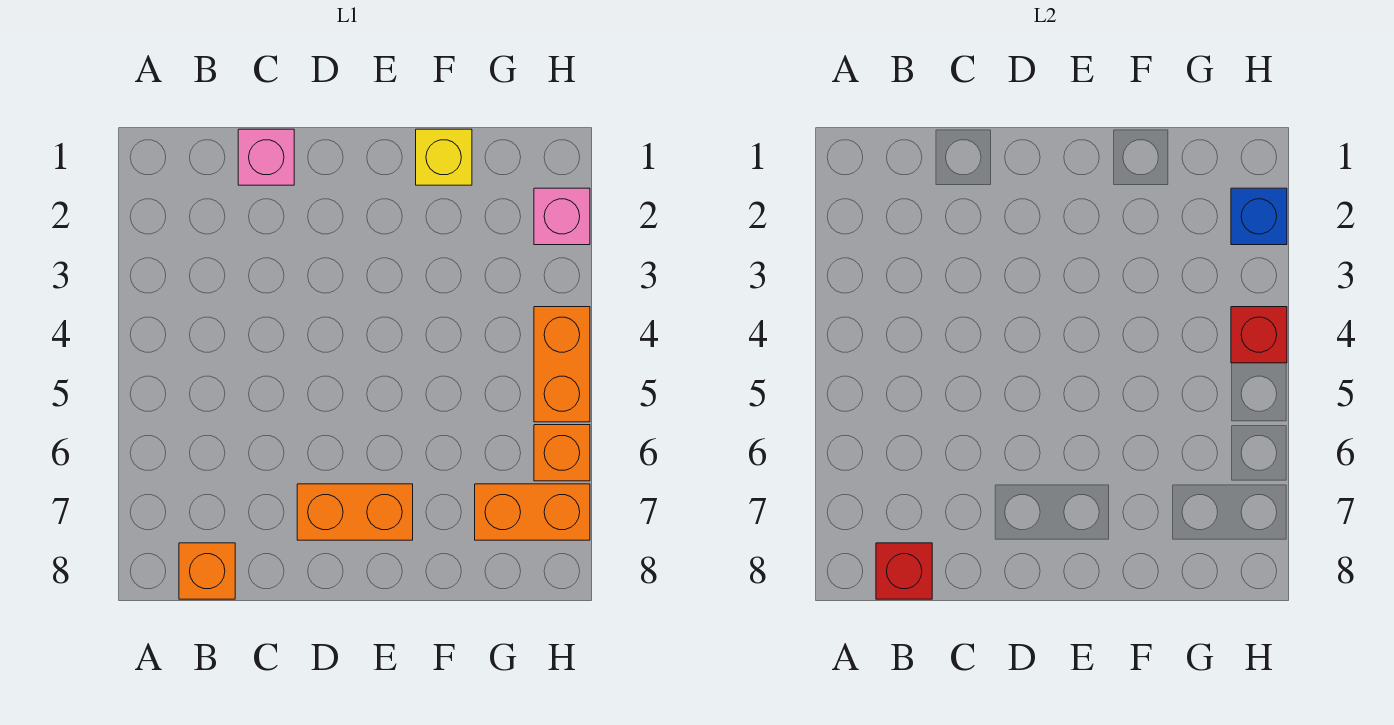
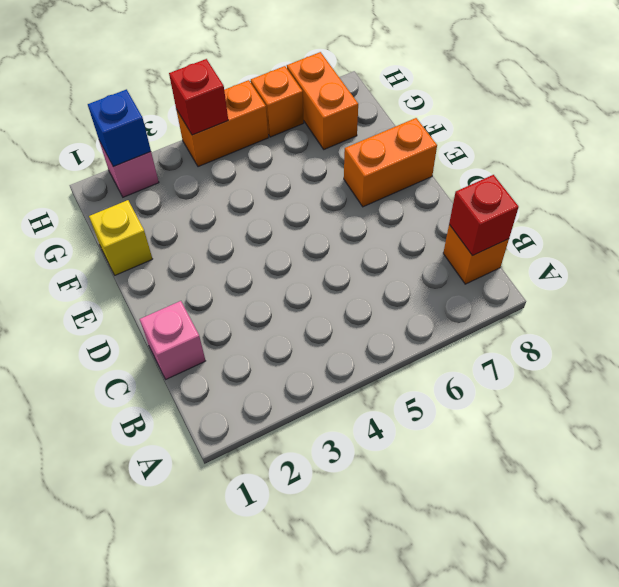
orange 1x2 brick [297,484,413,540] -> orange 1x2 brick turned to [344,118,437,207]

